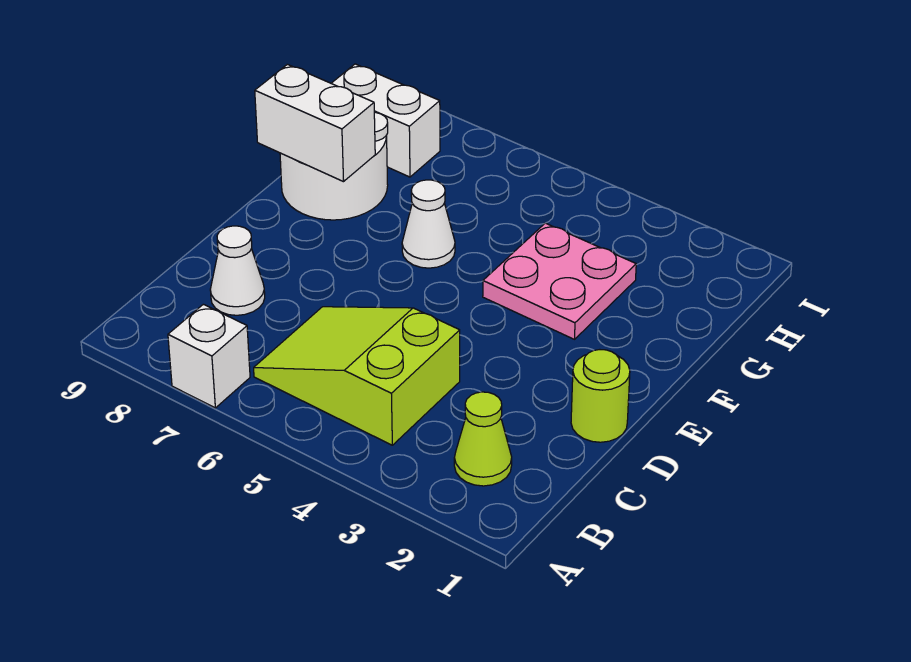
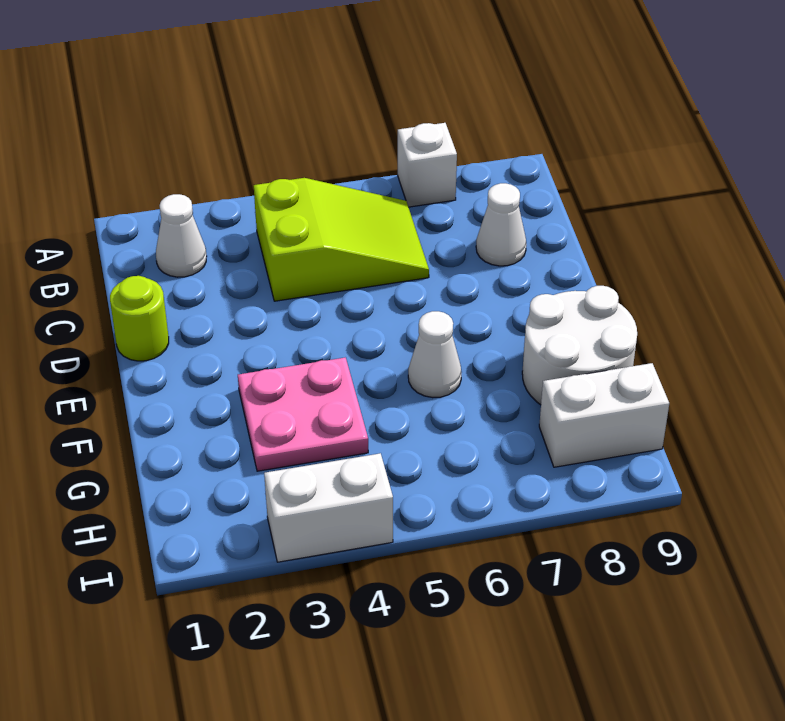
lime 1x1 cone [454,392,512,486] -> white 1x1 cone [156,194,207,277]
white 1x2 brick [255,64,375,182] -> white 1x2 brick moved to [264,453,393,562]

